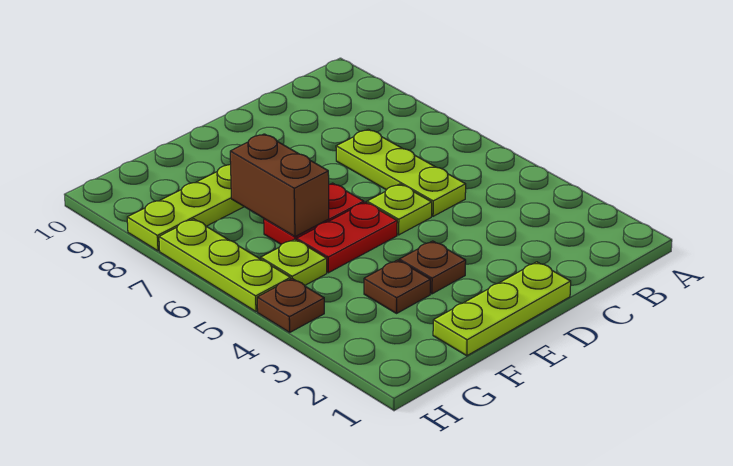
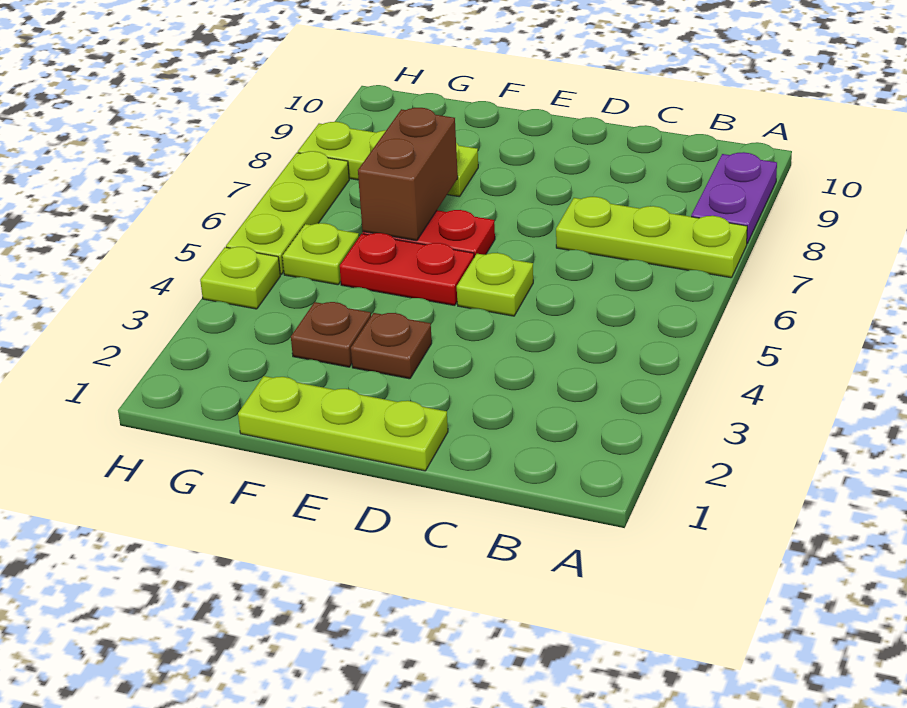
none -> purple 1x2 plate [691,152,777,243]
lime 1x3 plate [336,129,466,216] -> lime 1x3 plate turned to [556,197,747,278]
brown 1x1 plate [257,279,324,332] -> lime 1x1 plate [200,247,280,309]

